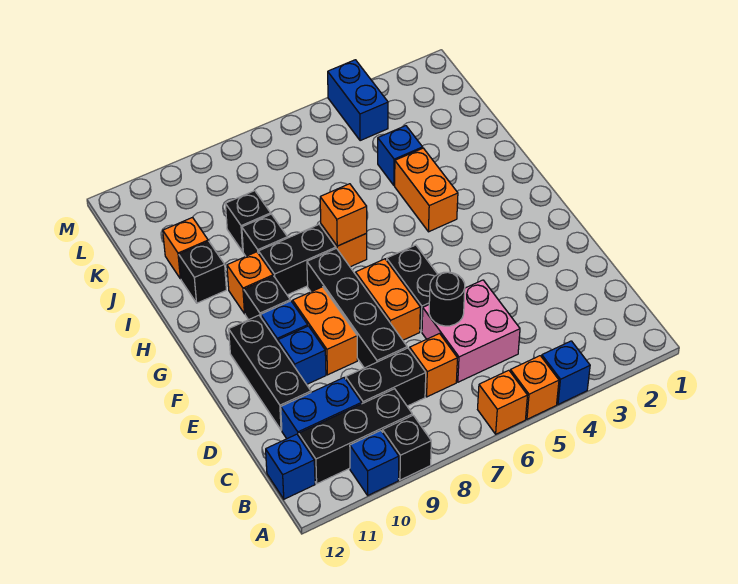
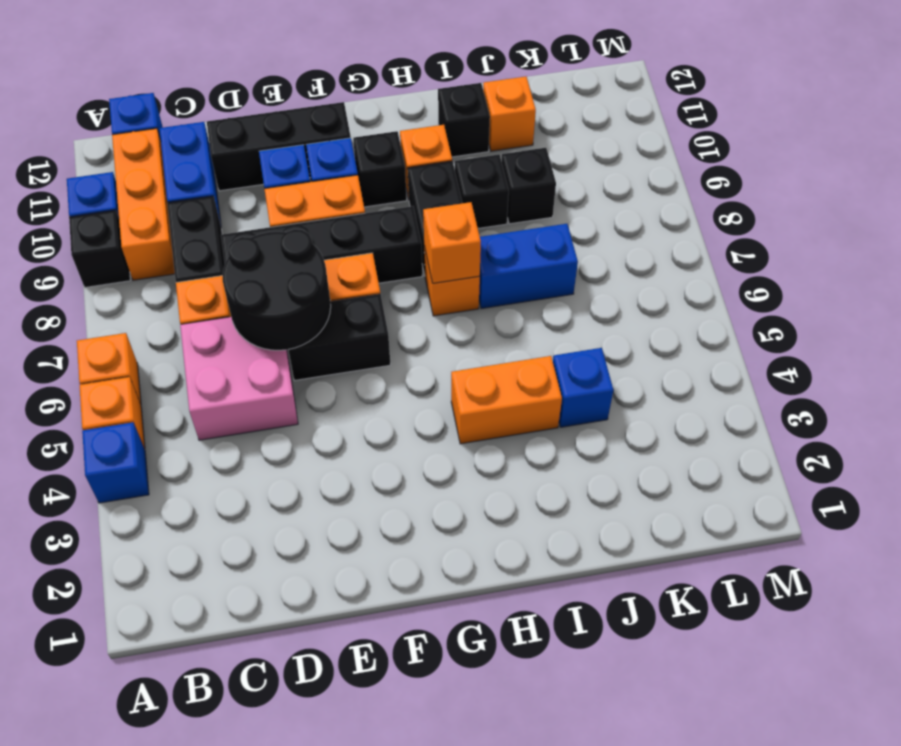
black 1x3 brick [299,389,412,484] -> orange 1x3 brick [112,128,175,280]
black 1x1 round brick [429,272,465,326] -> black 2x2 round brick [223,229,331,350]
blue 1x2 brick [328,60,388,141] -> blue 1x2 brick moved to [479,224,578,309]

